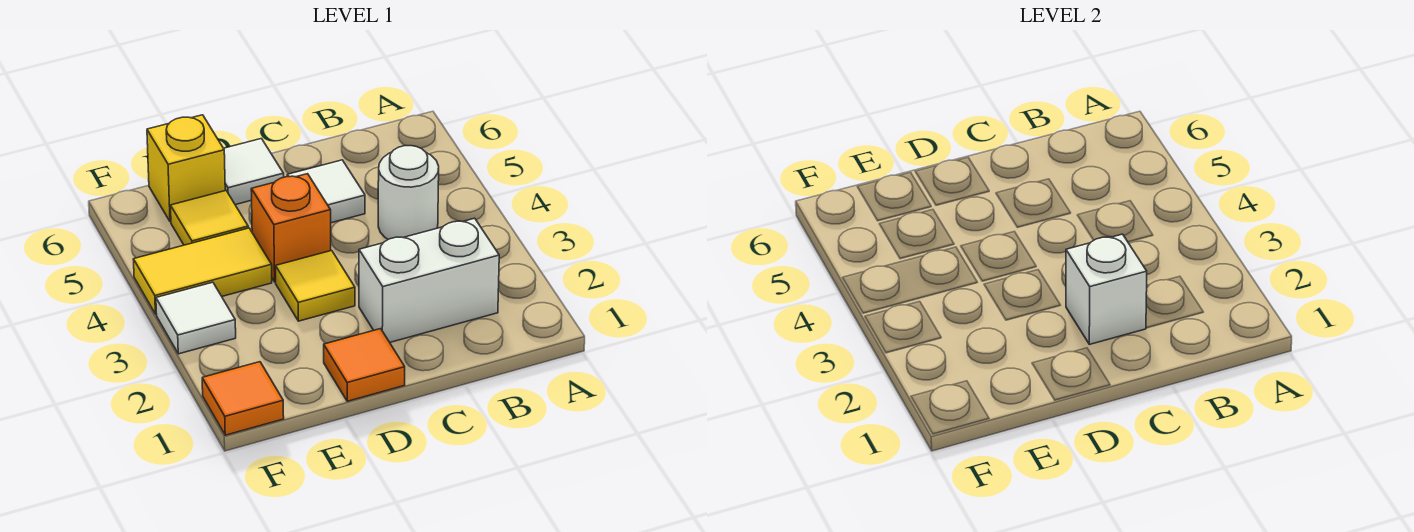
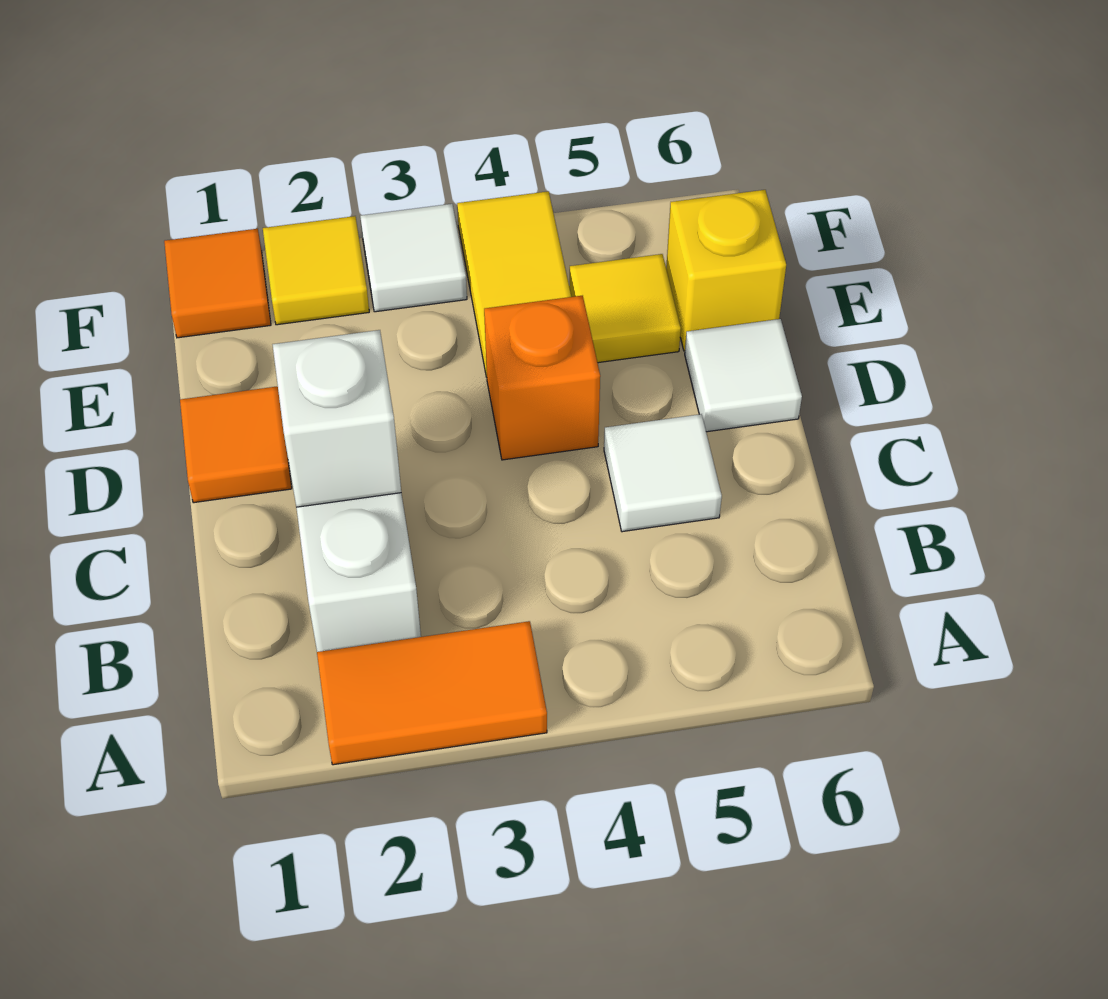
none -> orange 1x2 tile [317,621,547,765]
white 1x1 round brick [378,146,439,239] -> none
yellow 1x1 tile [276,251,355,321] -> yellow 1x1 tile moved to [263,216,369,325]

